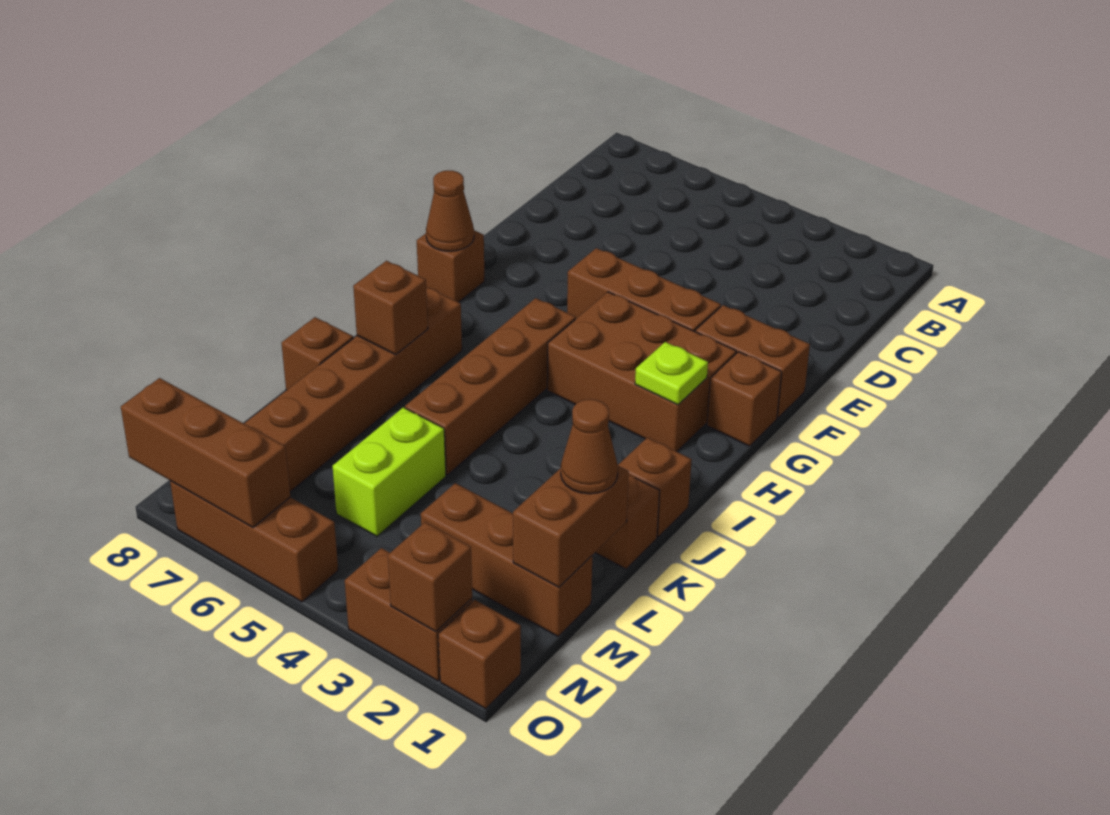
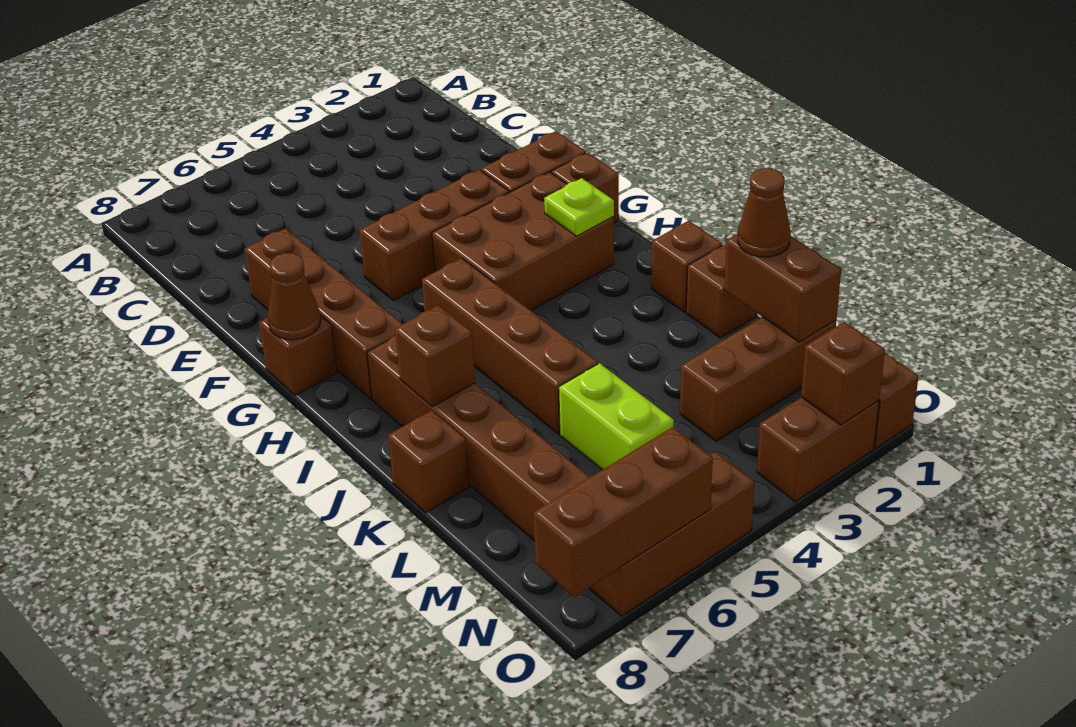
none -> brown 1x4 brick [244,228,403,399]

